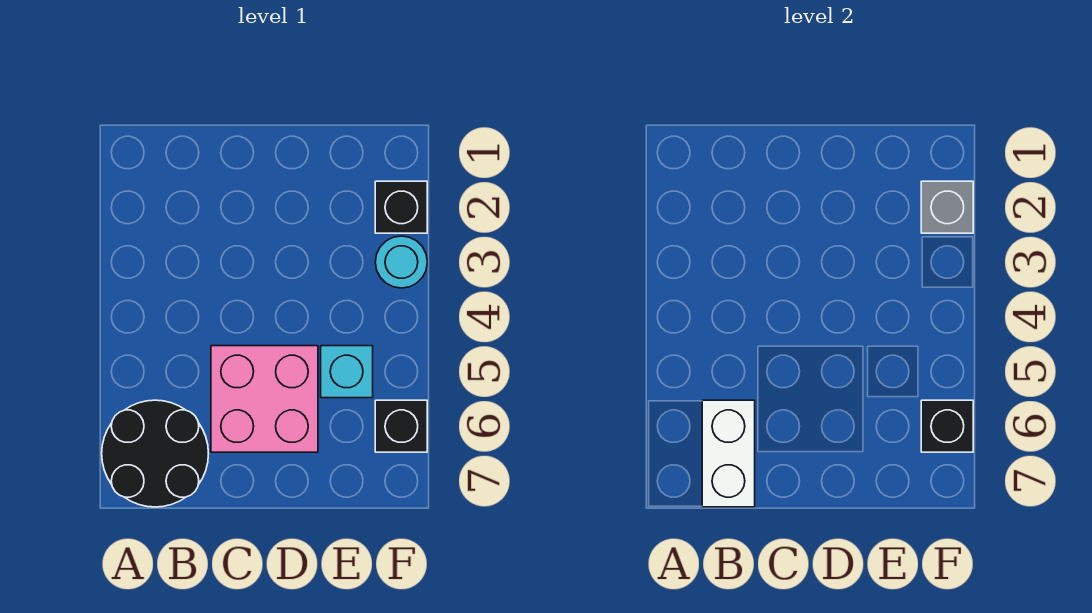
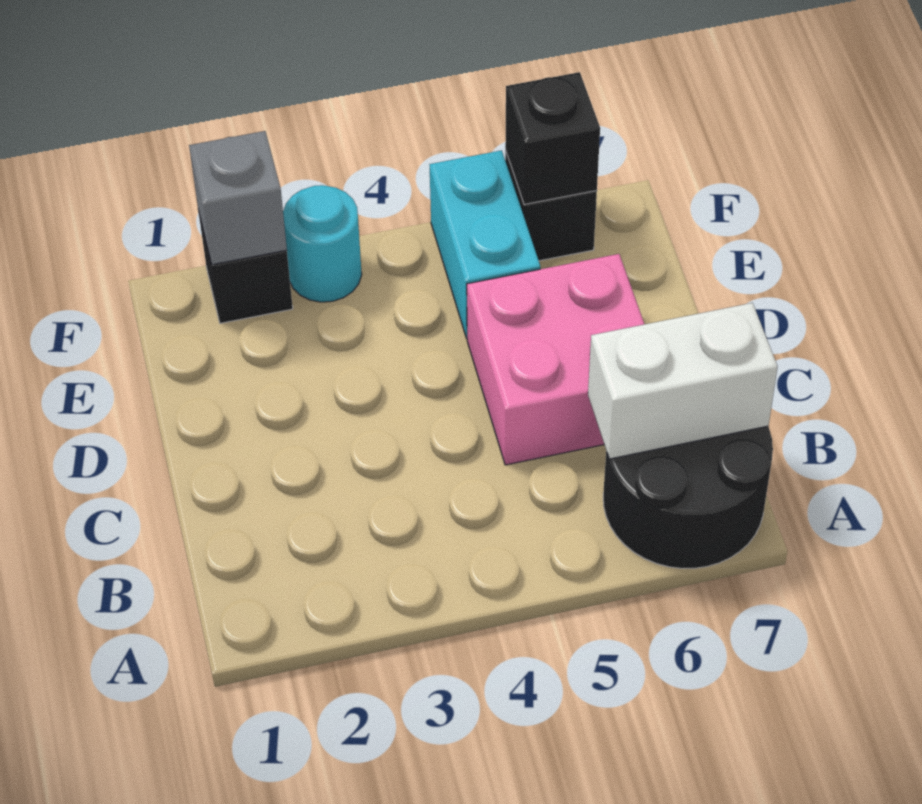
cyan 1x1 brick [321,346,373,398] -> cyan 1x2 brick [430,150,540,338]

